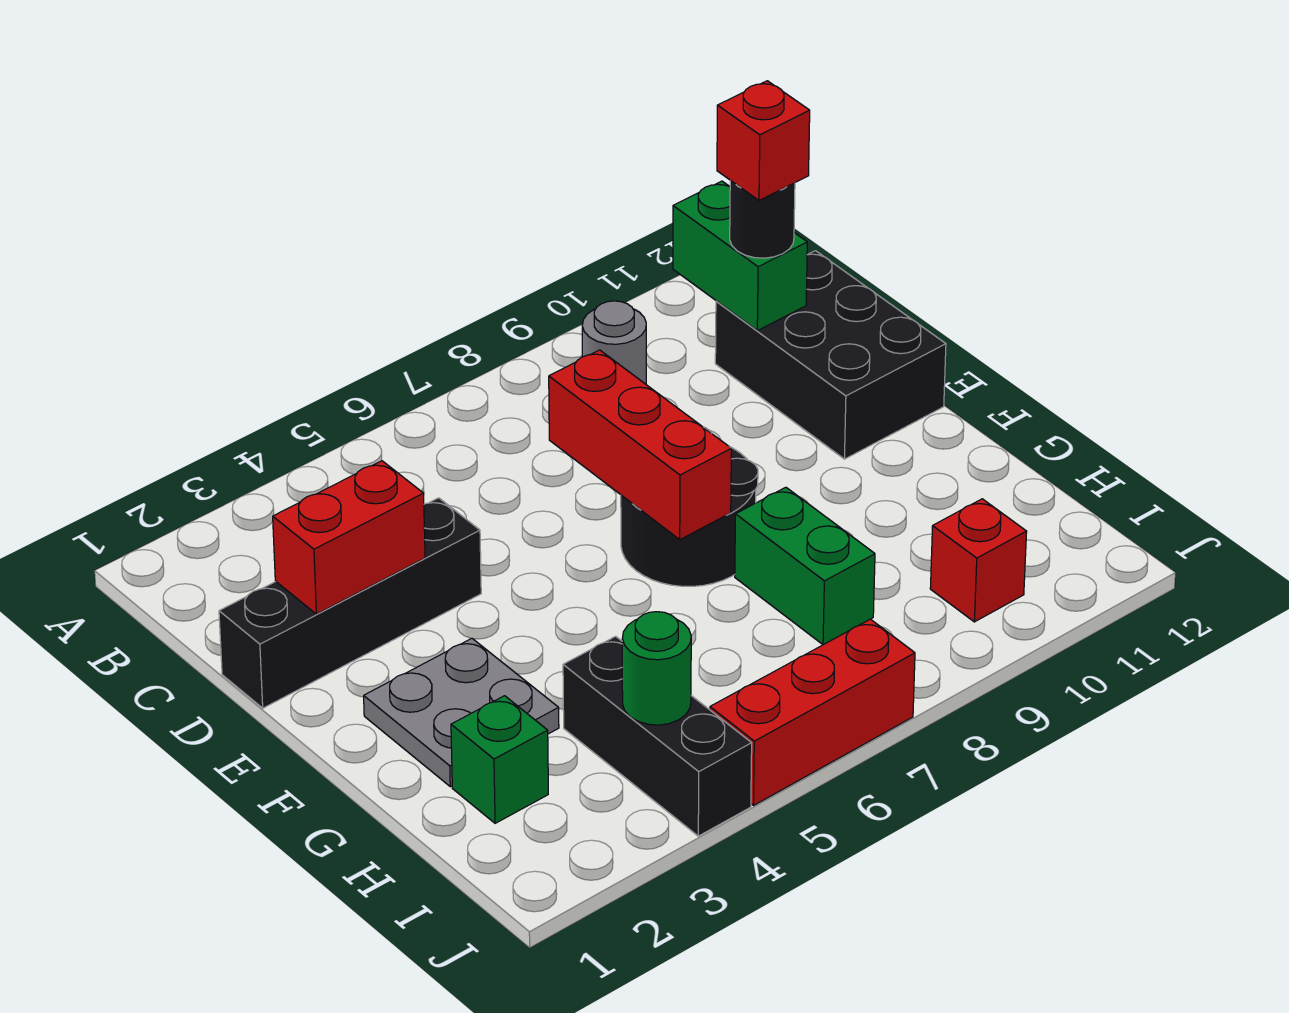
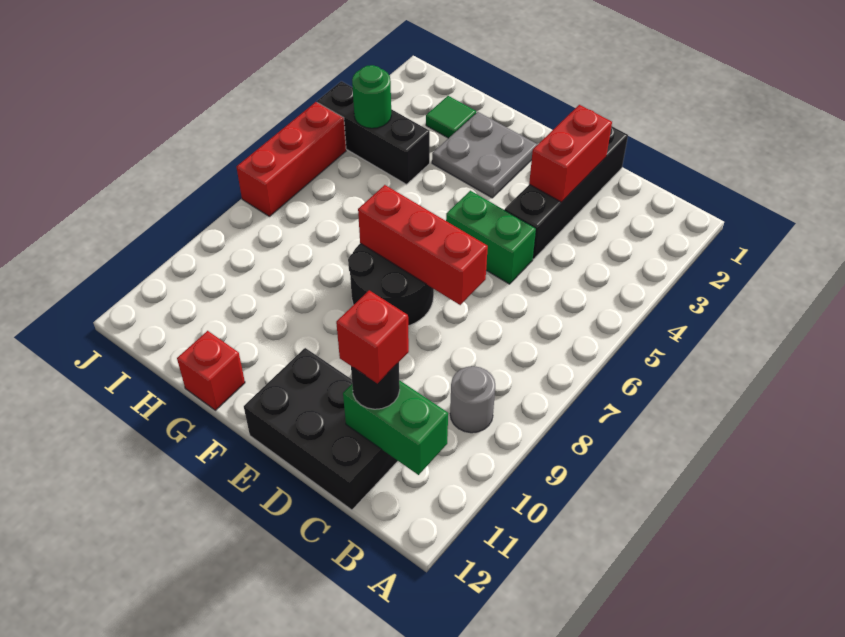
green 1x2 brick [735,487,875,645] -> green 1x2 brick moved to [446,191,536,284]
green 1x1 brick [451,696,548,823] -> green 1x1 tile [426,96,476,138]
red 1x1 brick [930,499,1027,622] -> red 1x1 brick moved to [177,331,245,410]

